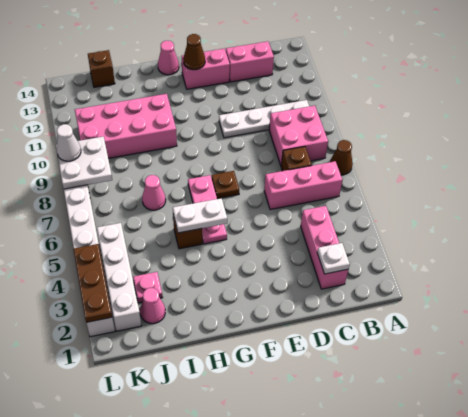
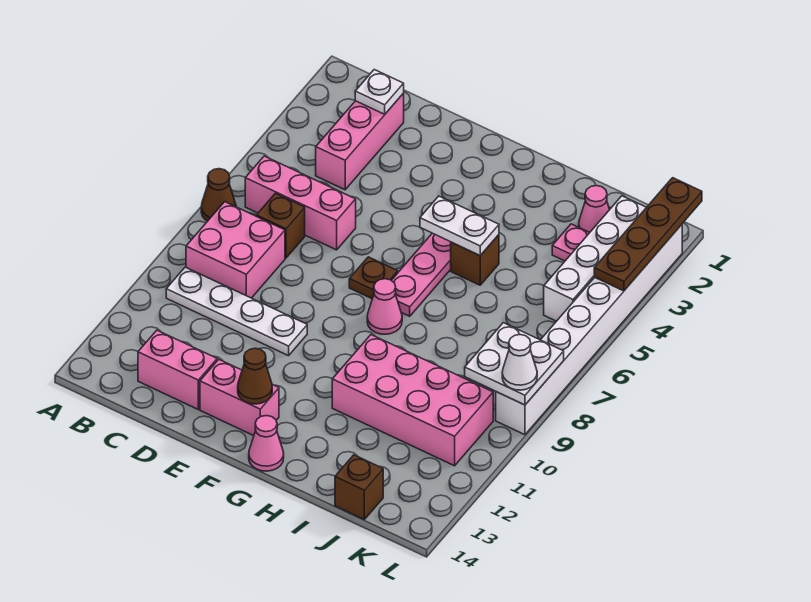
pink 1x1 cone [142,175,166,210] -> pink 1x1 cone moved to [367,279,402,334]
brown 1x3 plate [73,244,112,322] -> brown 1x4 plate [594,178,702,291]

